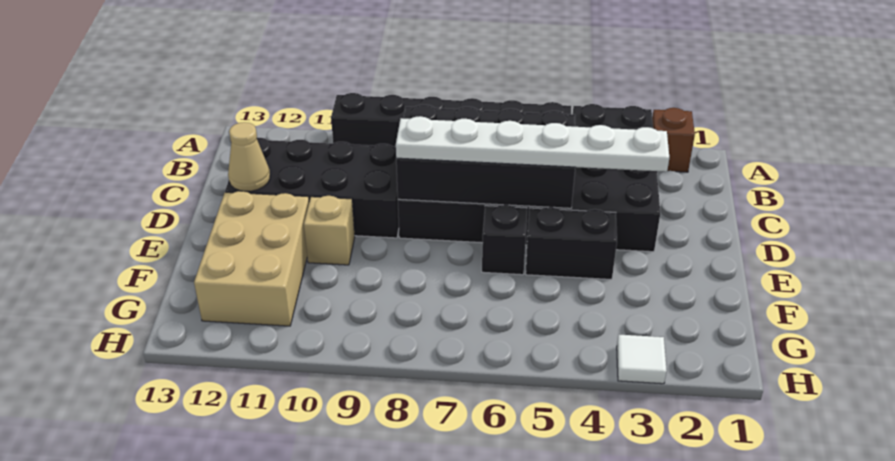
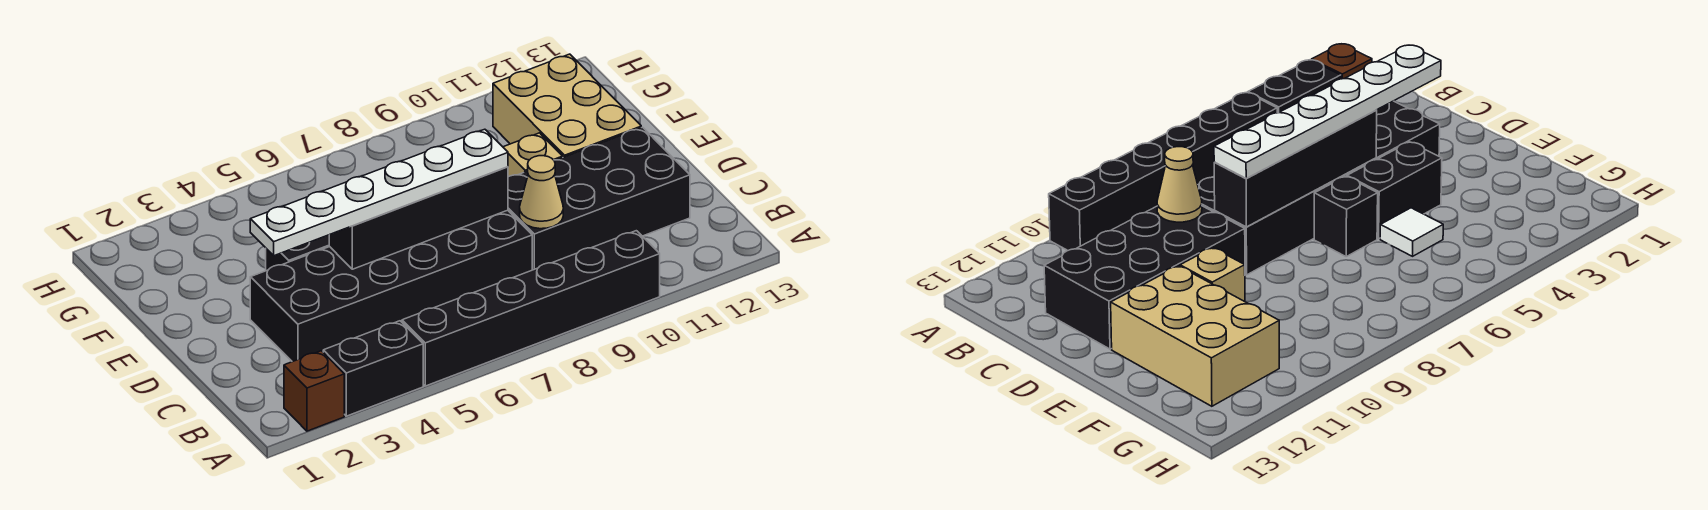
black 2x4 brick [396,105,575,208] -> black 1x4 brick [329,167,508,269]
tan 1x1 cone [228,122,270,192] -> tan 1x1 cone moved to [520,156,563,229]
white 1x1 tile [617,335,667,384] -> white 1x1 tile moved to [1380,208,1443,256]

